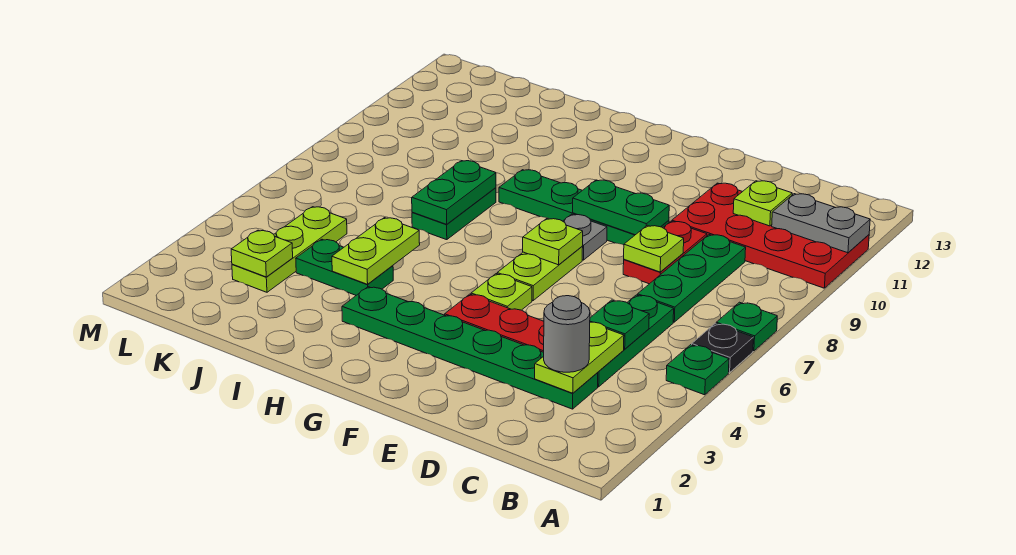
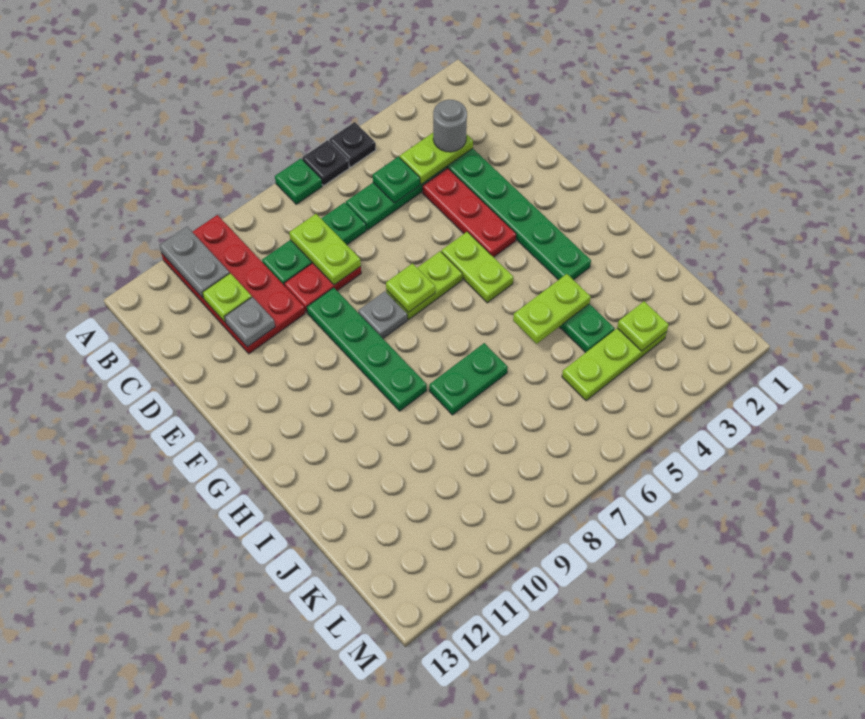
green 1x1 plate [666,345,729,395] -> black 1x1 plate [329,122,376,167]
lime 1x1 plate [624,225,684,272] -> lime 1x2 plate [289,214,361,285]
none -> grey 1x1 plate [225,297,275,347]
green 1x2 plate [573,180,669,235] -> none
lime 1x1 plate [471,274,532,310] -> lime 1x2 plate [441,232,513,303]
green 1x2 plate [412,161,496,224] -> none

